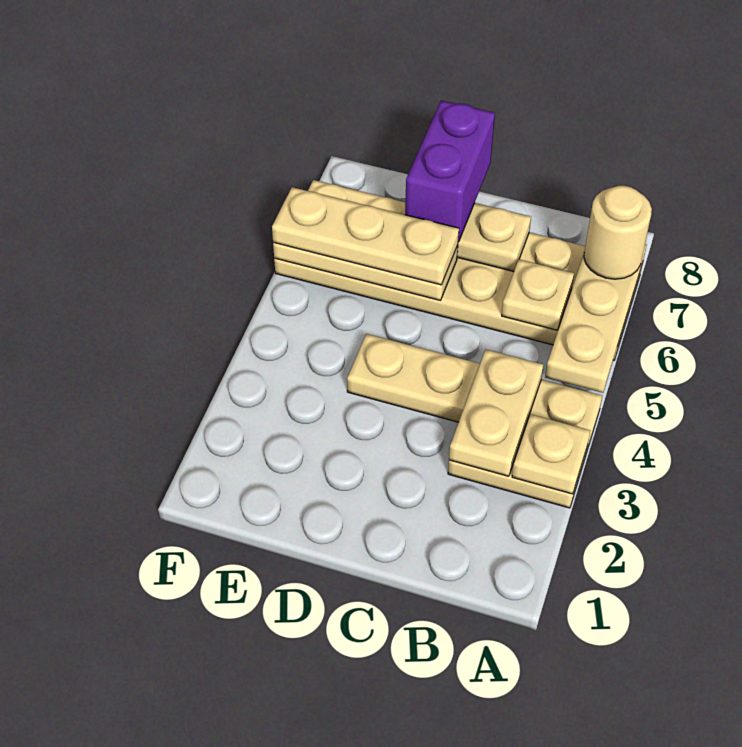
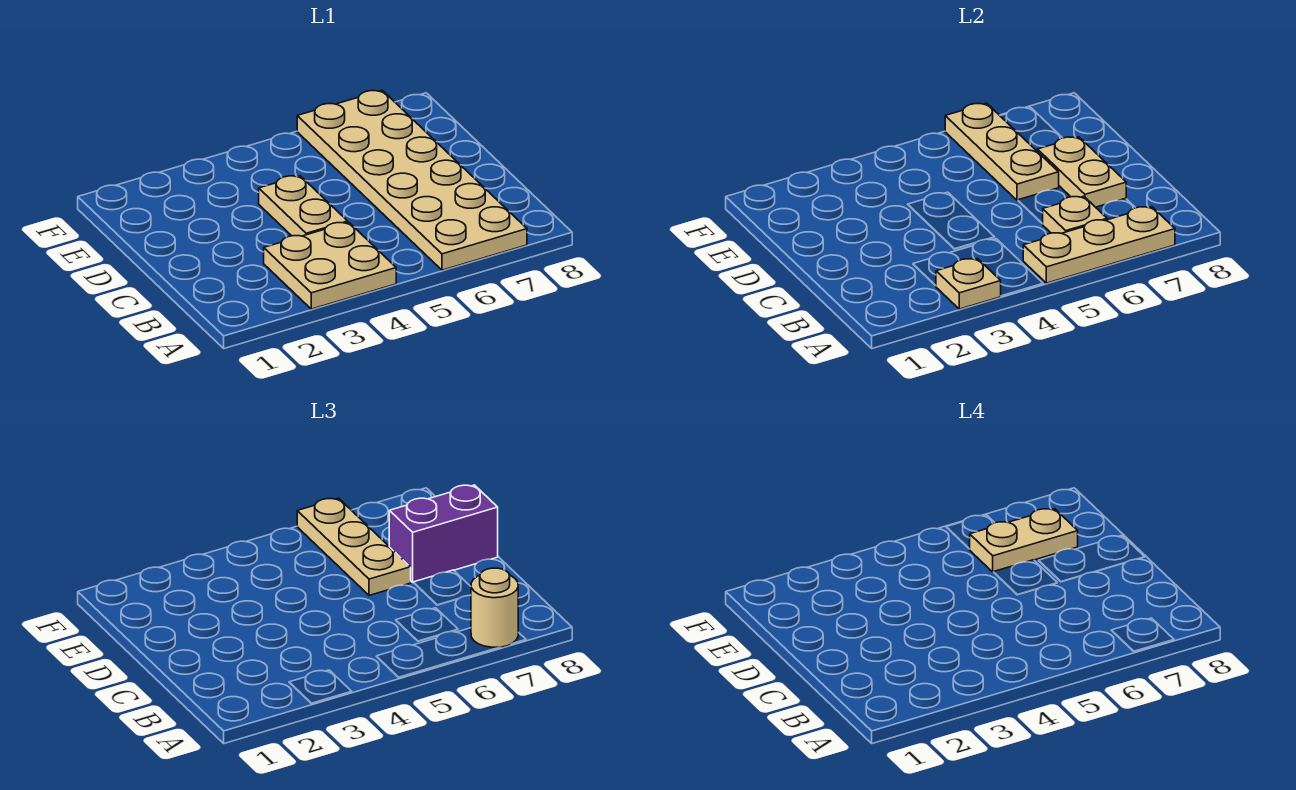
tan 1x2 plate [449,350,543,476] -> tan 1x2 plate moved to [970,509,1078,572]

